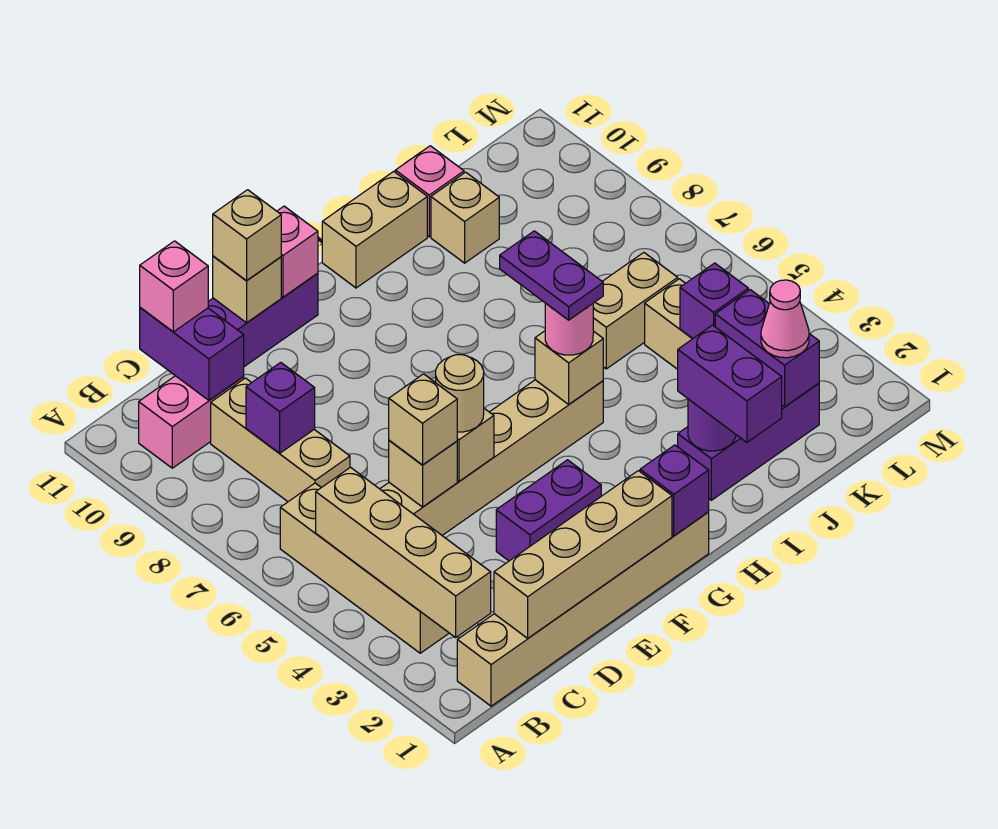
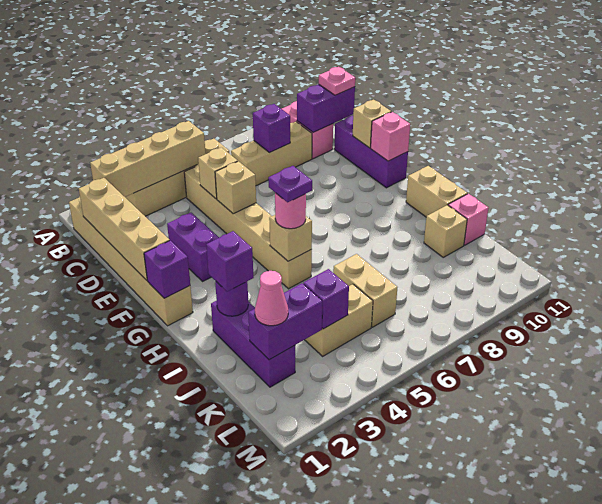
pink 1x1 brick [140,241,208,332] -> pink 1x1 plate [319,67,355,95]
tan 1x1 brick [389,374,457,465] -> none
tan 1x1 round brick [436,355,484,432] -> none
tan 1x1 brick [213,190,281,281] -> none
purple 1x2 plate [500,231,603,320] -> purple 1x1 plate [268,166,312,202]
purple 1x2 brick [678,325,782,442] -> purple 1x1 brick [206,231,254,292]

